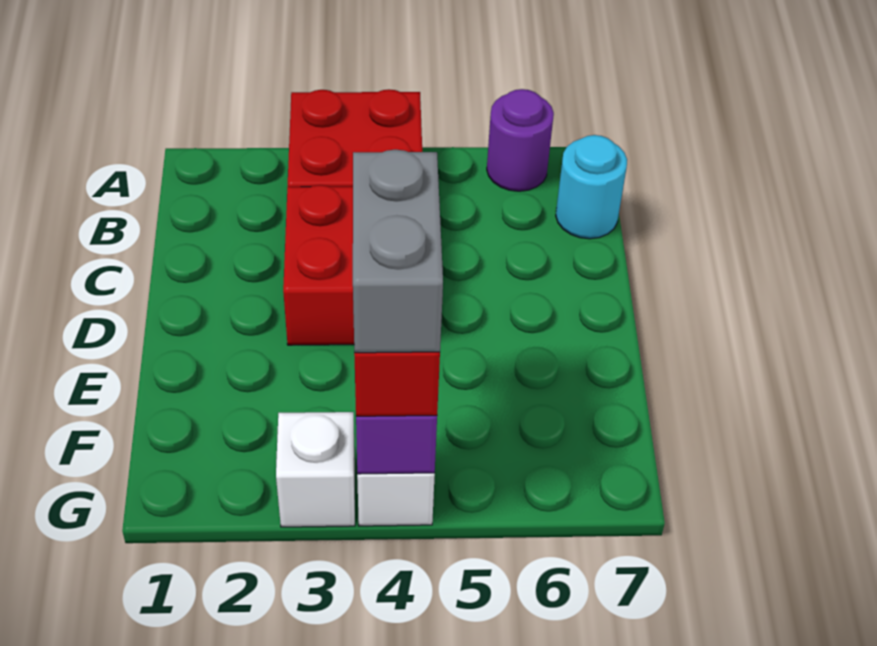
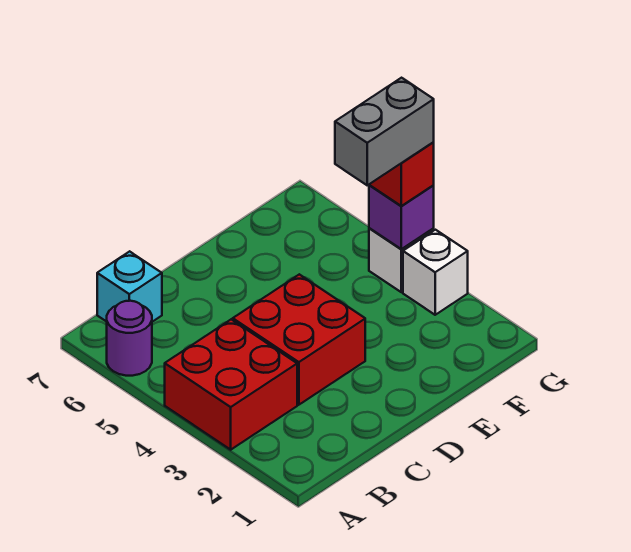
cyan 1x1 round brick [556,135,627,239] -> cyan 1x1 brick [97,251,162,322]

